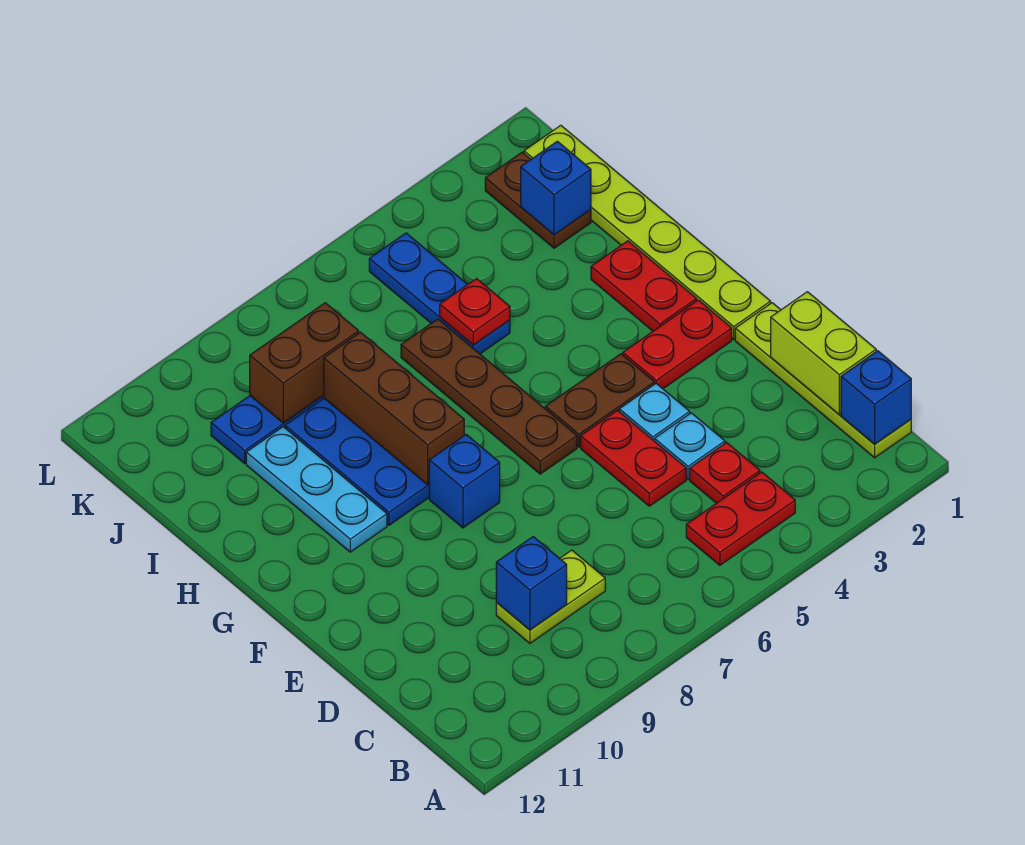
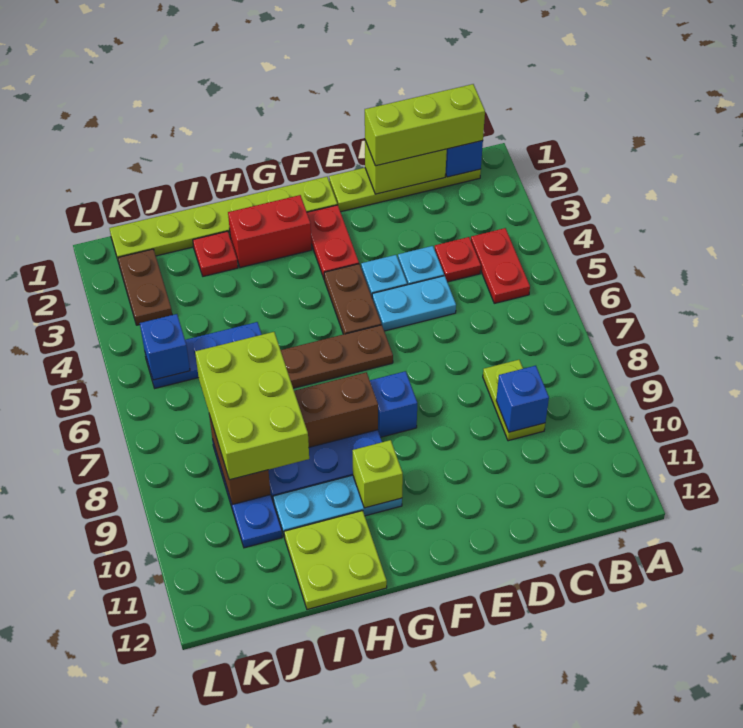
none -> lime 1x3 brick [365,84,485,166]
red 1x2 plate [581,410,686,506] -> cyan 1x2 plate [372,276,456,331]
red 1x2 plate [591,241,697,331] -> red 1x2 brick [228,195,312,268]
none -> lime 1x1 brick [353,440,403,508]
none -> lime 2x2 plate [284,511,387,610]
red 1x1 plate [440,279,510,345] -> red 1x1 plate moved to [193,231,238,276]
none -> lime 2x3 brick [195,332,309,480]
brown 1x2 plate [485,152,591,248] -> brown 1x2 plate turned to [118,249,172,325]
blue 1x1 brick [521,141,591,235] -> blue 1x1 brick moved to [140,314,190,380]

